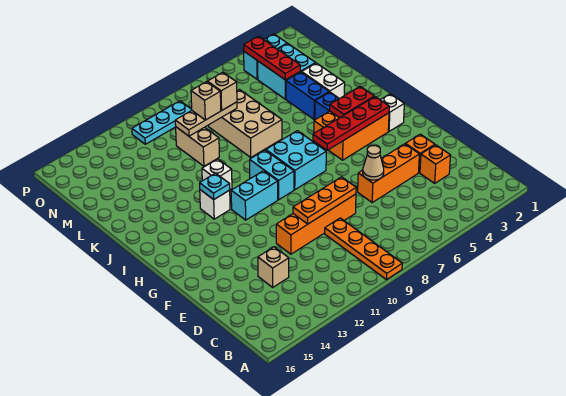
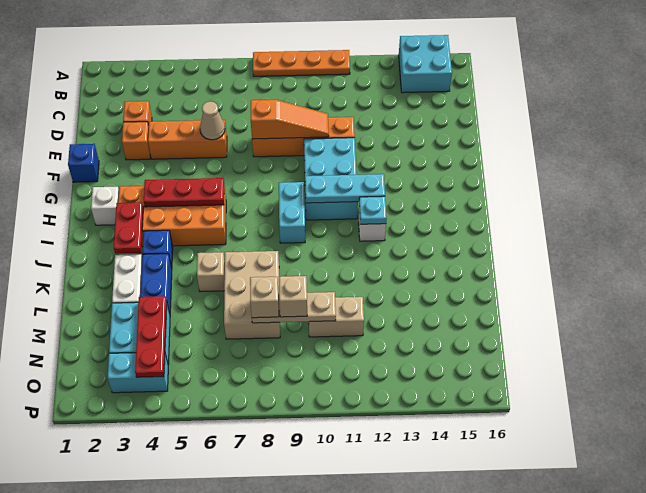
orange 1x4 plate [325,218,402,280] -> orange 1x4 plate turned to [253,50,350,76]
tan 1x1 brick [258,247,289,287] -> tan 1x1 brick moved to [197,252,225,292]
orange 1x3 plate [293,177,356,224] -> orange 1x3 slope [251,100,329,139]
none -> blue 1x1 brick [68,144,99,182]
orange 2x3 brick [314,111,389,160] -> orange 2x4 brick [118,186,226,247]
red 1x4 plate [313,97,389,150] -> red 1x3 plate [144,178,224,207]
cyan 2x2 brick [266,131,326,190] -> cyan 2x2 brick moved to [399,35,452,93]
cyan 1x2 brick [231,171,278,220] -> cyan 2x3 brick [304,138,358,220]
red 1x2 plate [330,87,374,118] -> red 1x2 plate turned to [114,202,143,254]
white 1x1 brick [202,159,232,190] -> none
tan 1x2 brick [176,127,219,166] -> tan 1x2 brick turned to [309,297,364,337]
cyan 1x3 plate [132,101,192,144] -> cyan 1x3 plate moved to [305,174,385,203]

